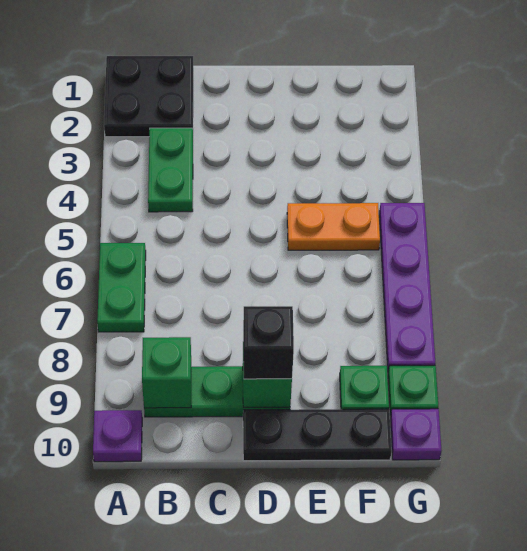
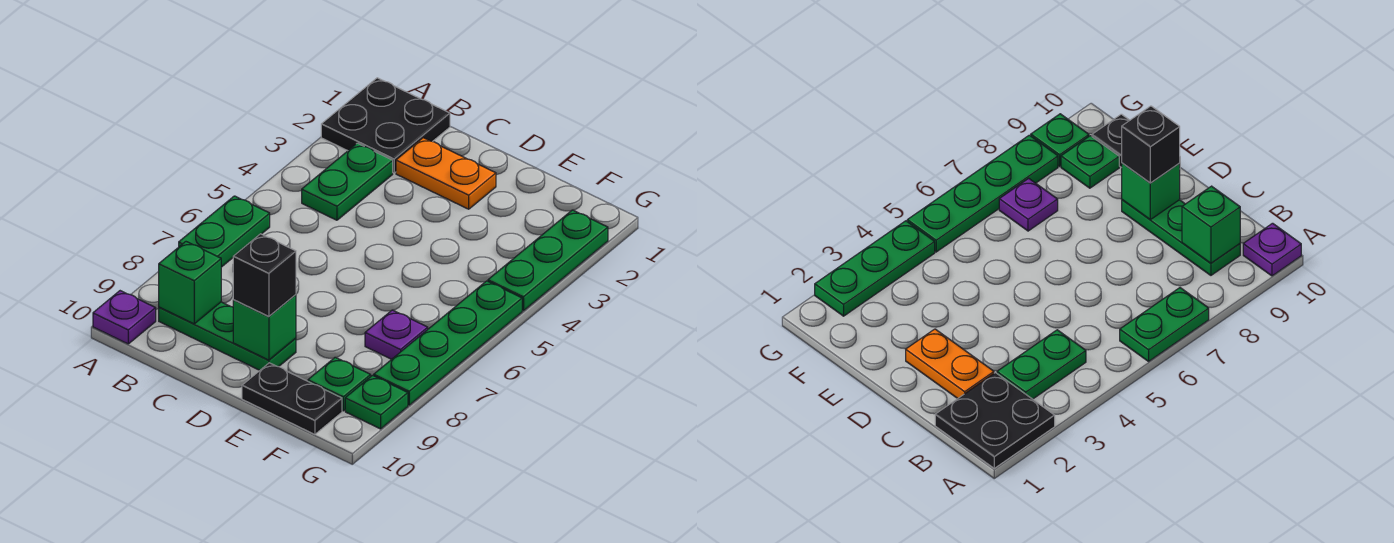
black 1x3 plate [243,409,392,461] -> black 1x2 plate [242,363,342,434]
orange 1x2 plate [287,203,380,250] -> orange 1x2 plate moved to [396,138,496,209]
none -> green 1x3 plate [488,210,608,311]
purple 1x4 plate [379,203,435,371] -> green 1x4 plate [374,281,522,405]
purple 1x1 plate [390,409,442,460] -> purple 1x1 plate moved to [365,310,428,359]

